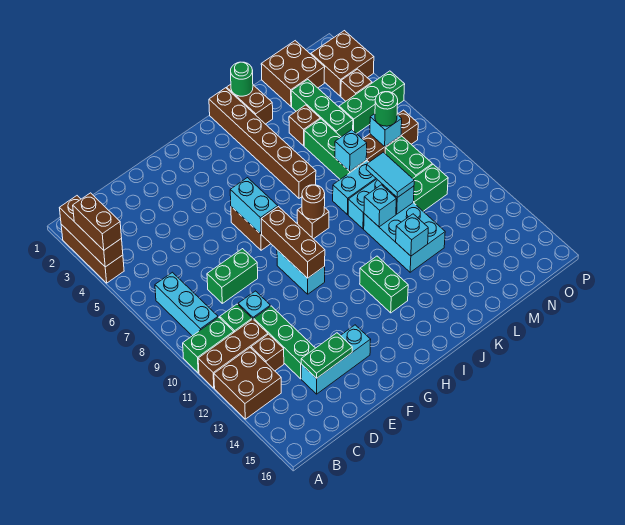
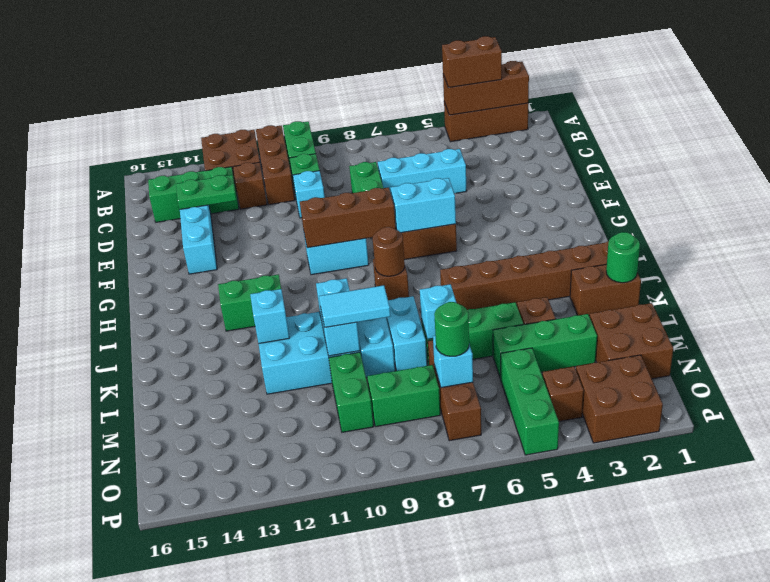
cyan 1x3 brick [155,272,218,336] -> cyan 1x3 brick moved to [378,149,466,193]
green 1x3 brick [254,306,315,379] -> green 1x3 brick moved to [148,167,239,222]
green 1x2 plate [301,333,352,378] -> green 1x2 plate turned to [176,175,236,209]

